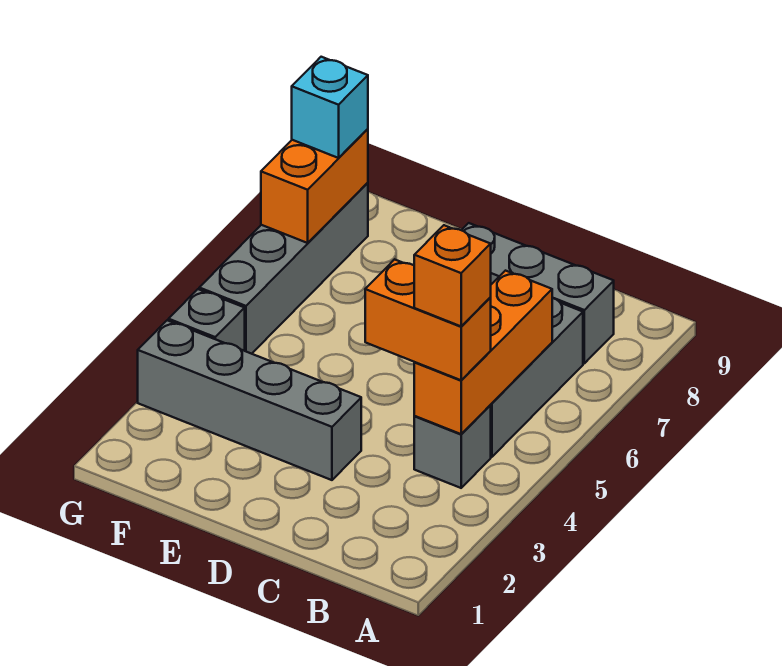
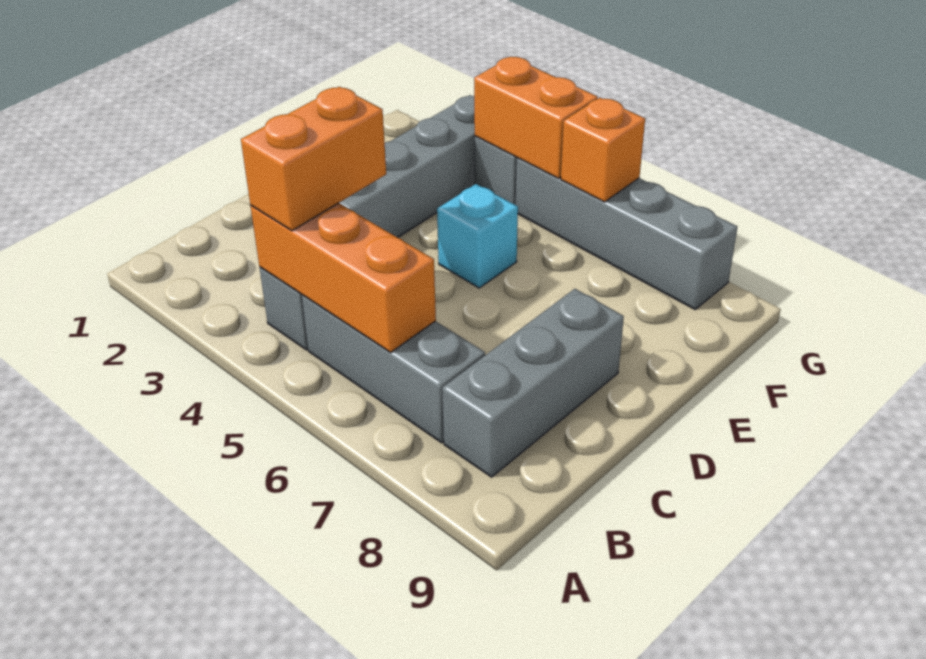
orange 1x1 brick [414,225,491,326] -> orange 1x1 brick moved to [561,98,645,202]
orange 1x2 brick [261,129,368,243] -> orange 1x2 brick moved to [474,57,598,178]
cyan 1x1 brick [292,57,368,158] -> cyan 1x1 brick moved to [437,184,518,288]

